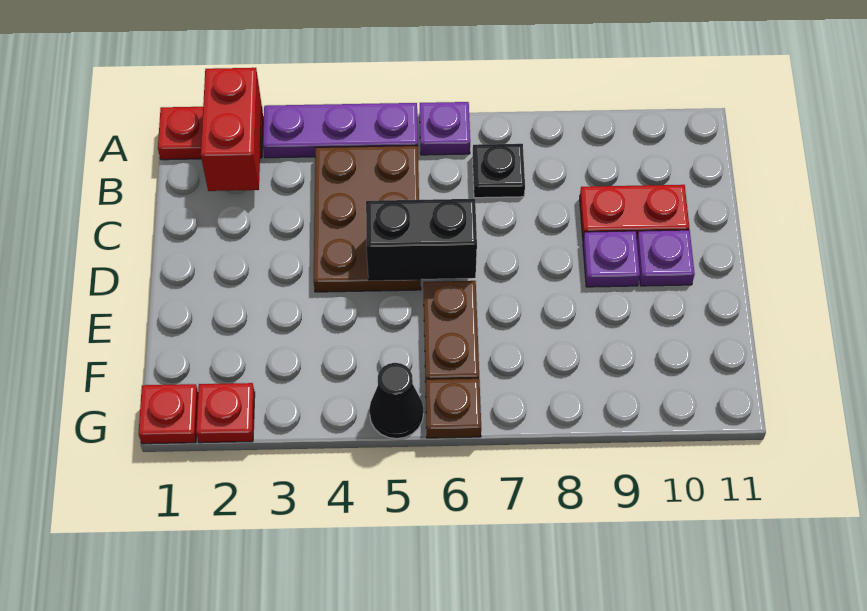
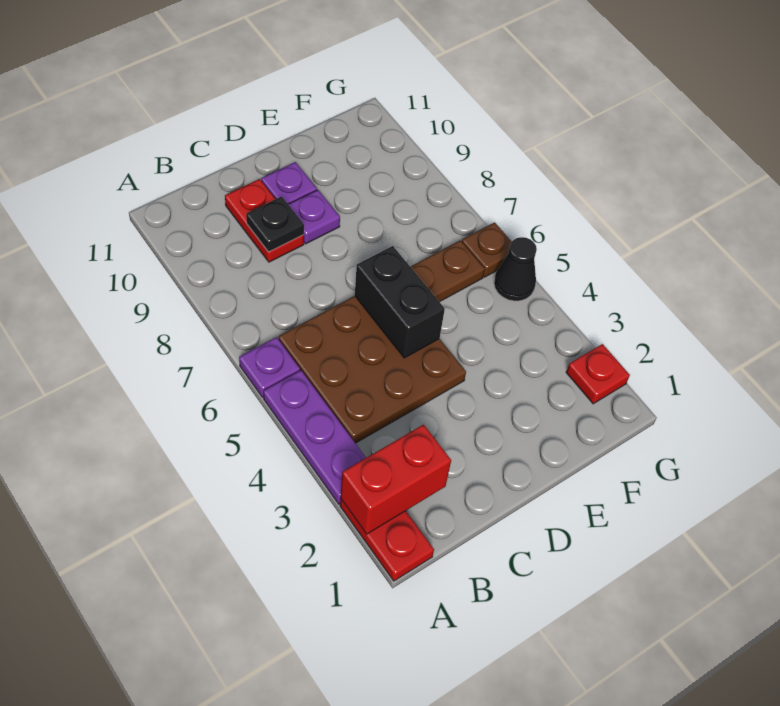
brown 2x3 plate [314,146,421,292] -> brown 3x3 plate [279,296,466,443]
black 1x1 plate [473,144,525,198] -> black 1x1 plate moved to [246,196,304,252]
red 1x1 plate [139,384,198,444] -> none

